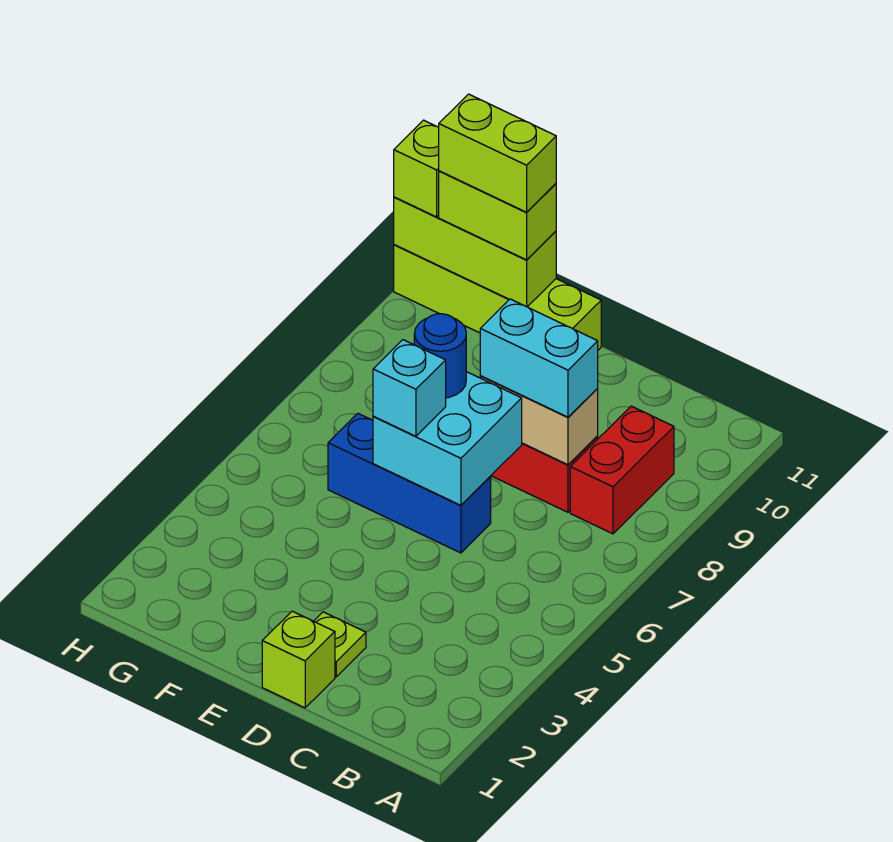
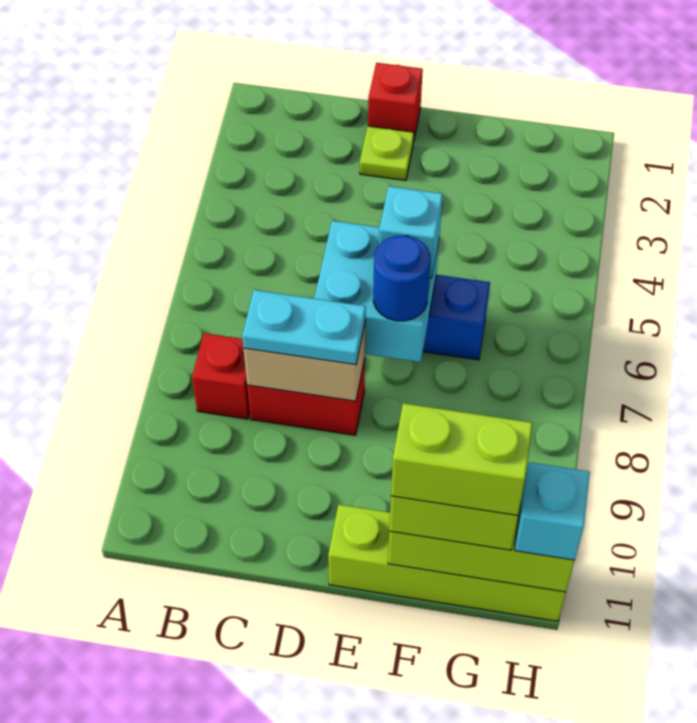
red 1x2 brick [570,406,674,534] -> red 1x1 brick [192,333,250,419]
cyan 1x2 brick [480,299,598,417] -> cyan 1x2 plate [242,290,366,365]
lime 1x1 brick [262,611,335,708] -> red 1x1 brick [368,63,423,142]
lime 1x1 brick [394,120,439,217] -> cyan 1x1 brick [515,462,590,560]

